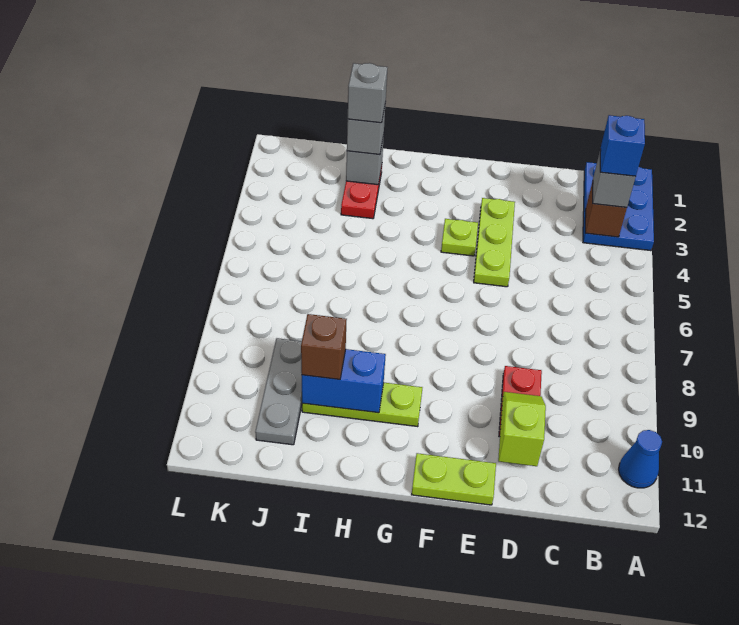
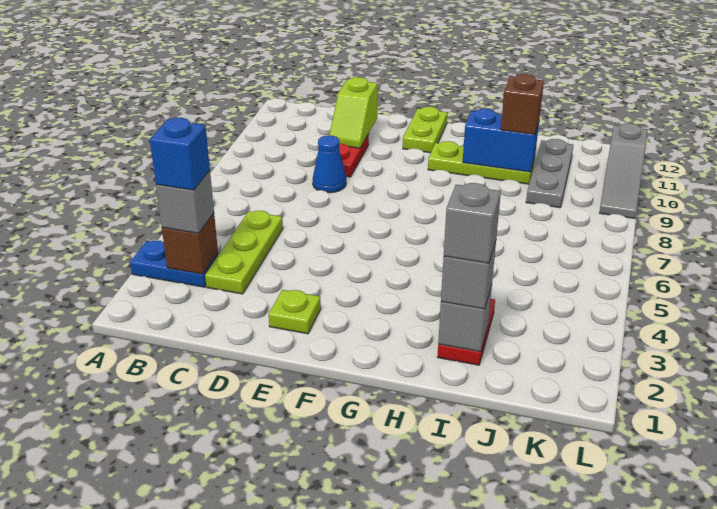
blue 2x3 plate [583,162,654,251] -> blue 1x2 plate [130,241,218,287]
blue 1x1 cone [619,430,662,488] -> blue 1x1 cone moved to [313,136,346,193]
lime 1x3 plate [474,198,515,287] -> lime 1x3 plate moved to [205,211,283,294]
lime 1x2 plate [412,453,496,505] -> lime 1x2 plate turned to [403,107,447,153]
lime 1x1 plate [441,219,478,256] -> lime 1x1 plate moved to [269,290,321,334]
none -> grey 1x3 slope [600,123,647,219]

